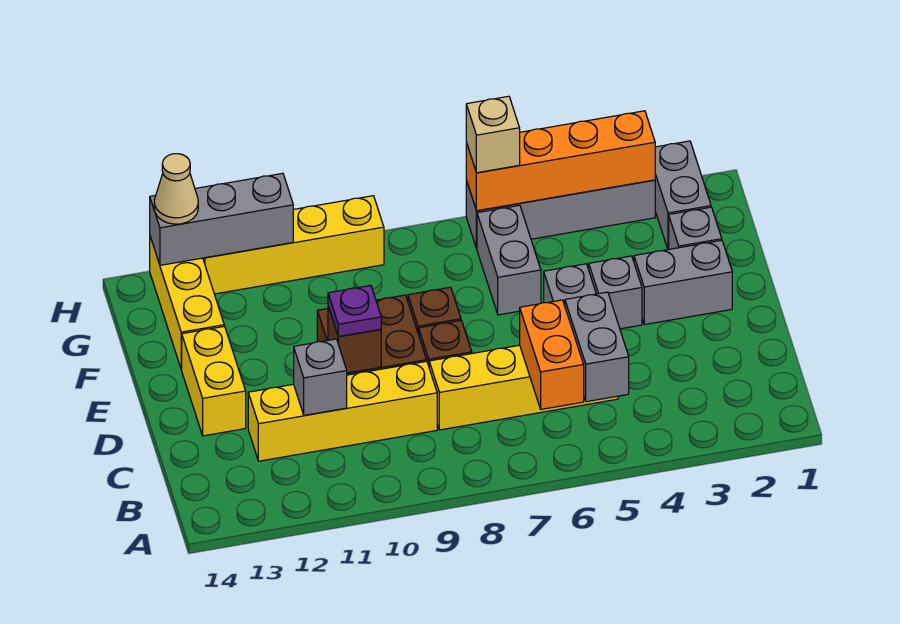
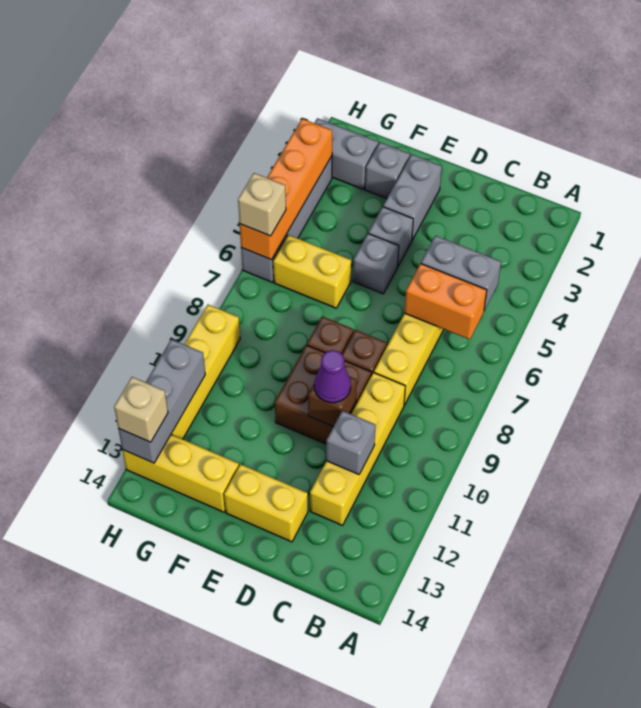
purple 1x1 plate [328,285,381,337] -> purple 1x1 cone [314,350,351,403]
grey 1x2 brick [477,205,541,315] -> yellow 1x2 brick [273,235,351,308]
tan 1x1 cone [154,154,198,224] -> tan 1x1 brick [114,377,168,442]

